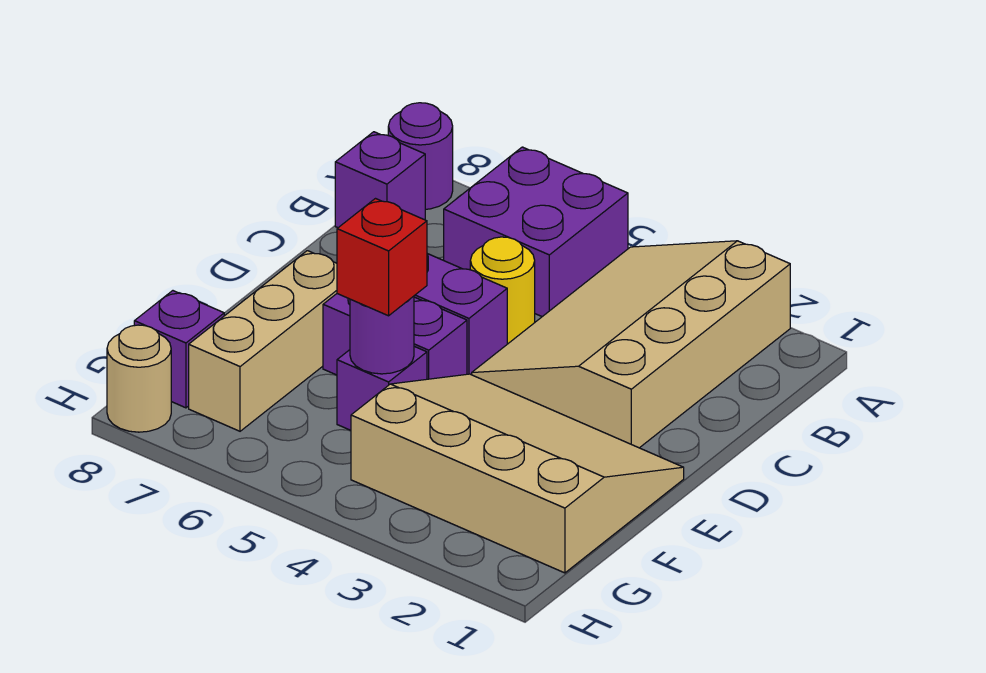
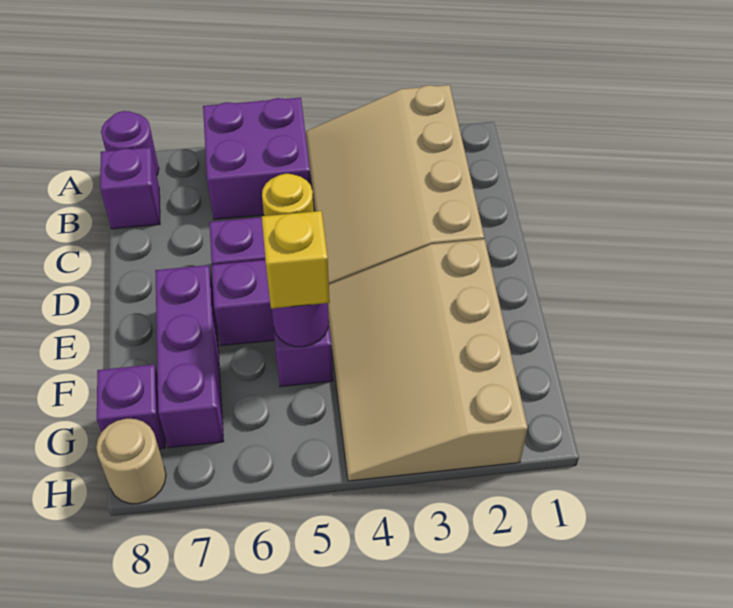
tan 3x4 slope [351,374,684,573] -> tan 3x4 slope turned to [328,239,528,481]
tan 1x3 brick [189,251,337,431] -> purple 1x3 brick [155,265,224,448]
red 1x1 brick [337,199,427,316] -> yellow 1x1 brick [262,211,330,309]

